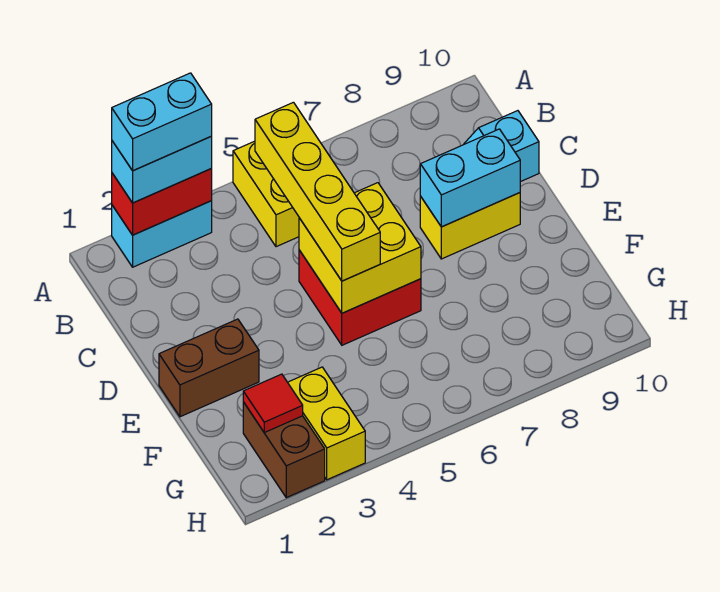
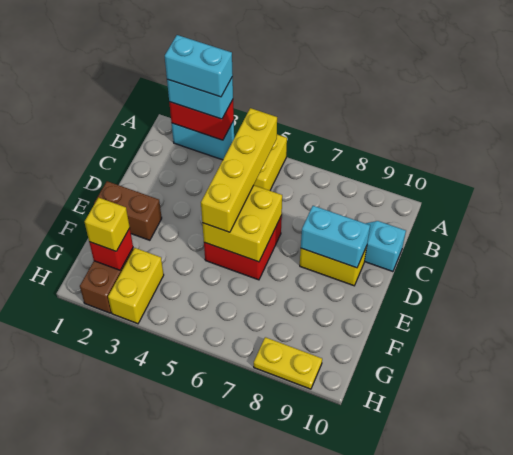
red 1x1 tile [243,374,303,432] -> red 1x1 brick [89,228,133,270]
none -> yellow 1x1 brick [85,198,130,251]
none -> yellow 1x2 plate [254,337,322,389]

